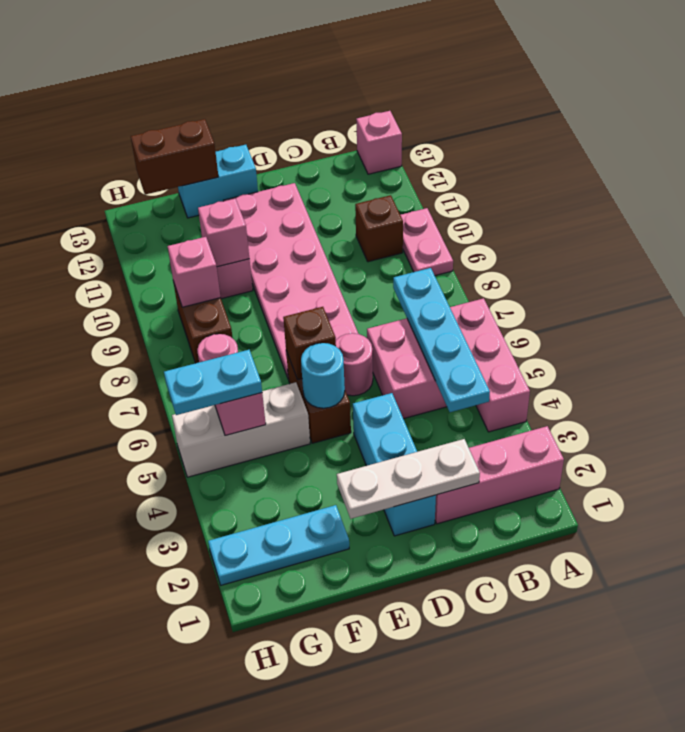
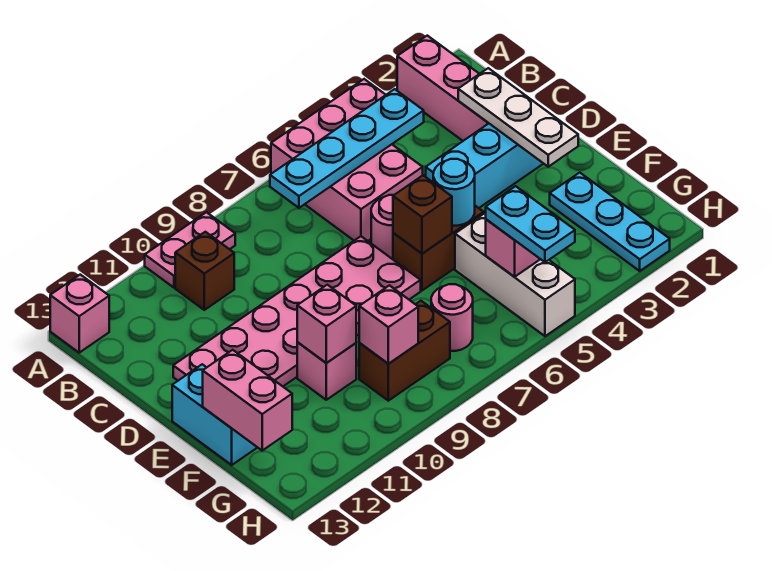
brown 1x2 brick [131,119,218,195] -> pink 1x2 brick [203,350,292,450]

